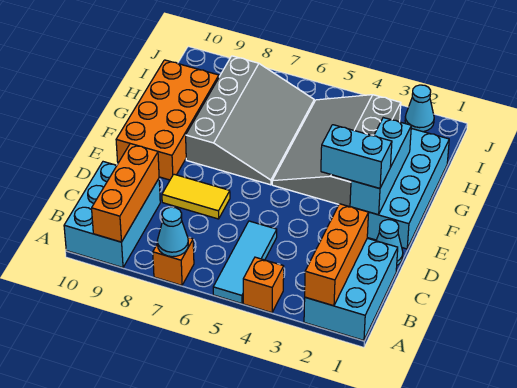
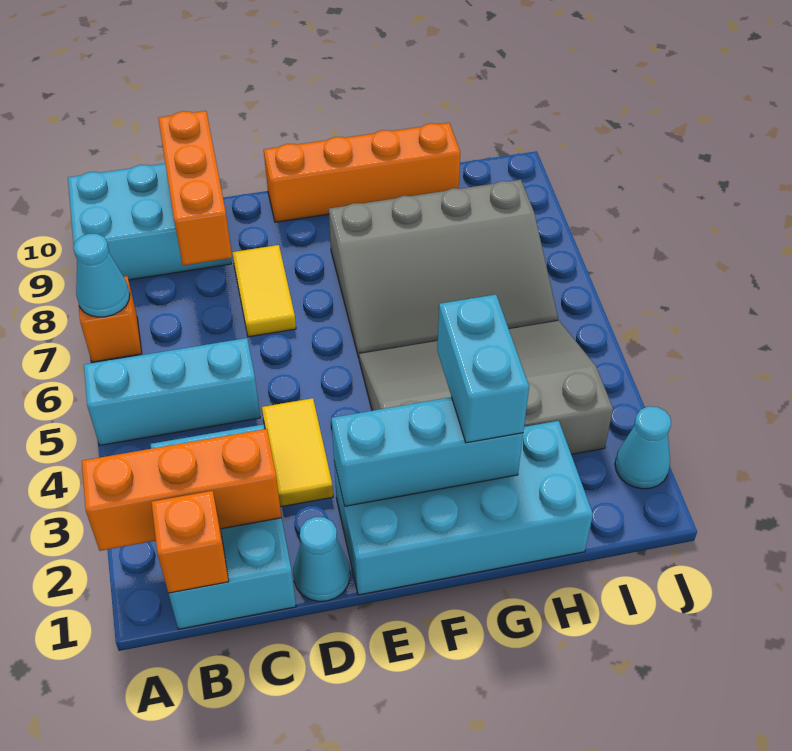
cyan 2x3 brick [304,238,398,340] -> cyan 2x3 brick turned to [151,424,296,629]
orange 1x1 brick [243,257,284,313] -> orange 1x1 brick moved to [151,491,229,593]
cyan 1x3 tile [213,221,277,304] -> cyan 1x3 brick [84,338,260,445]
orange 1x3 brick [92,144,159,242] -> orange 1x3 brick turned to [158,111,232,265]
none -> yellow 1x2 tile [262,398,333,507]
cyan 1x2 brick [321,125,392,188] -> cyan 1x2 brick moved to [437,295,529,443]
orange 2x4 brick [116,60,219,180] -> orange 1x4 brick [264,123,460,222]

